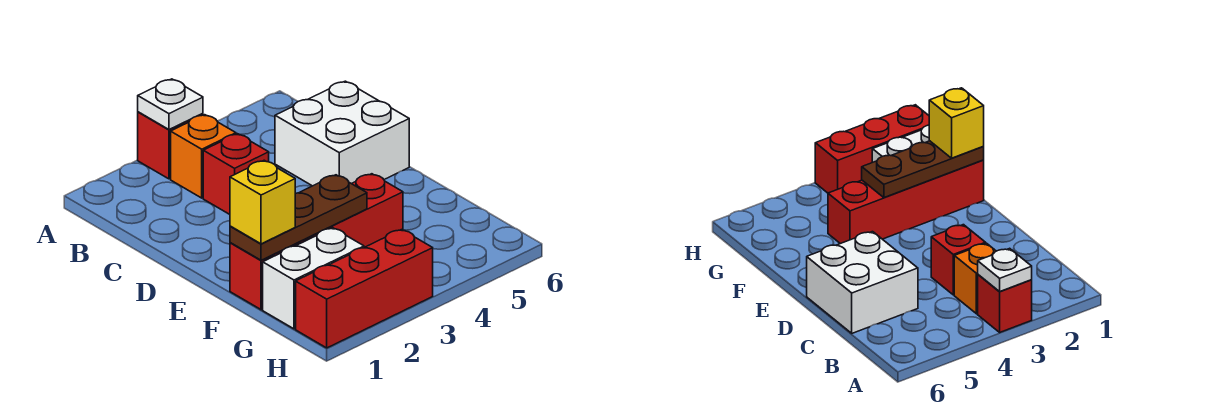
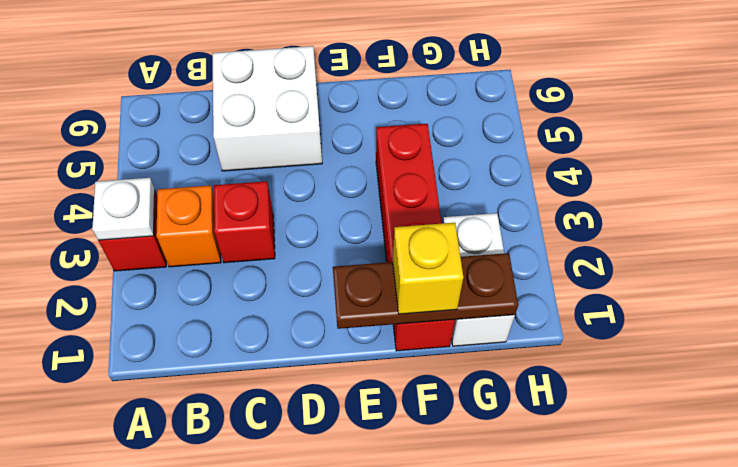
brown 1x3 plate [230,175,367,260] -> brown 1x3 plate turned to [333,253,518,329]
red 1x3 brick [296,230,433,348] -> none

